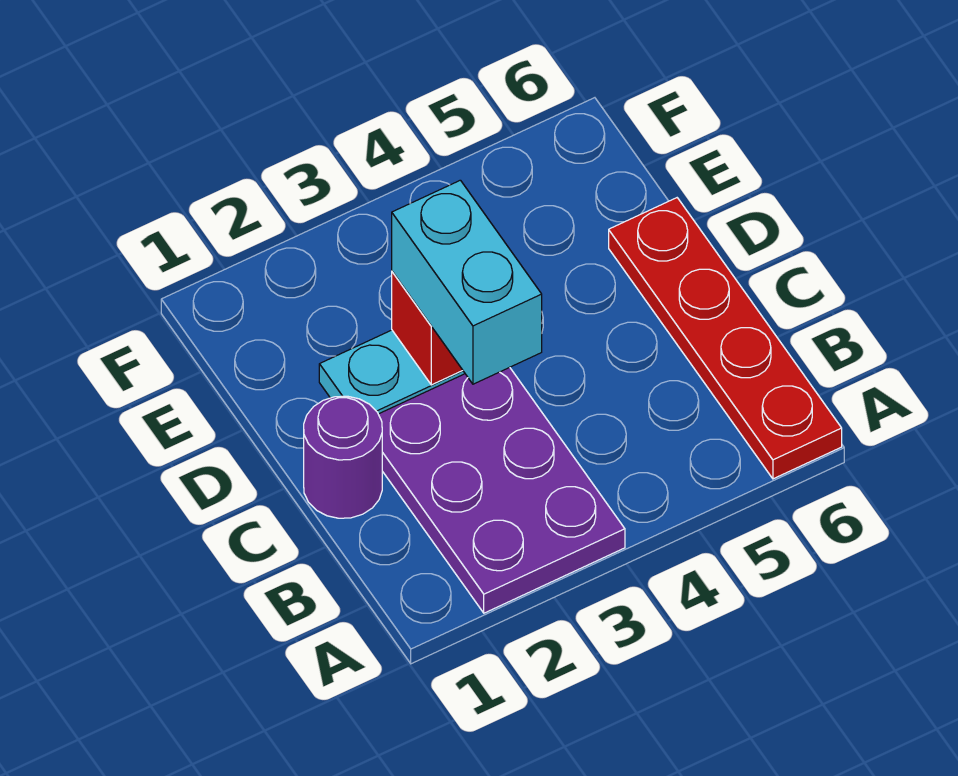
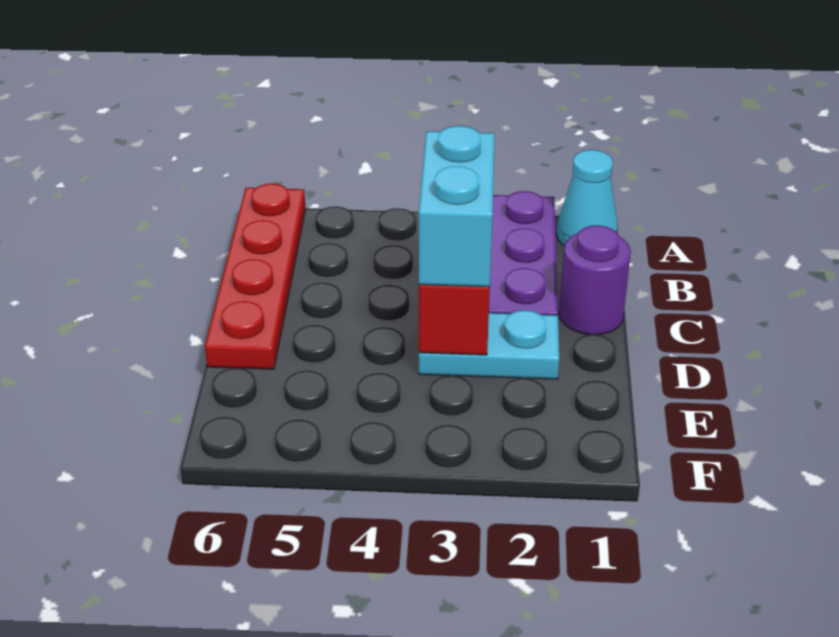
none -> cyan 1x1 cone [556,150,618,246]

